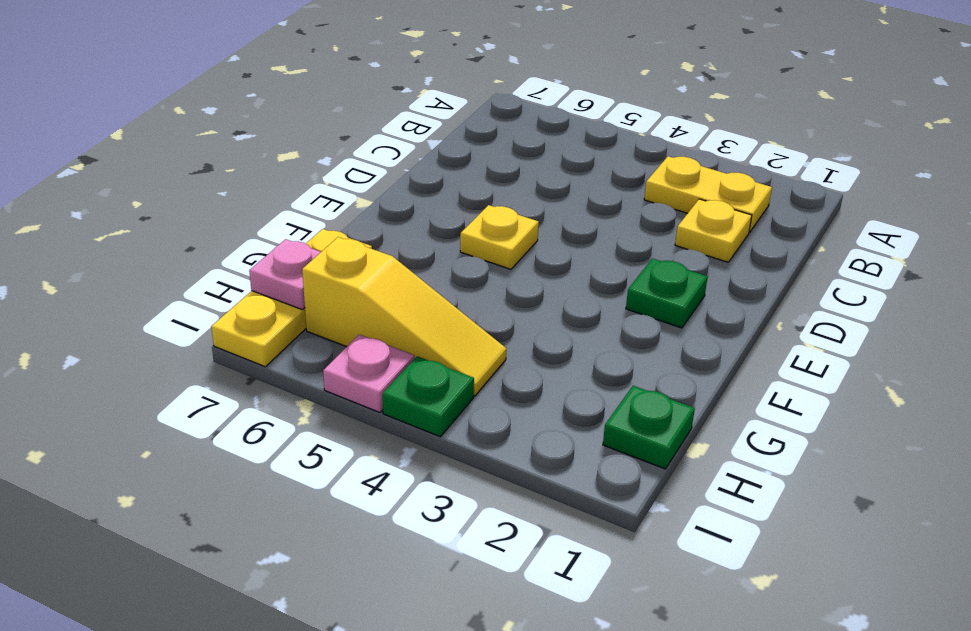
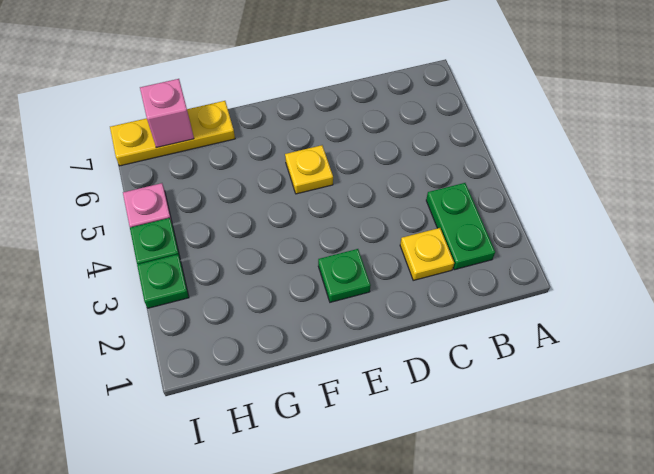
yellow 1x2 plate [644,156,772,232] -> green 1x2 plate [426,183,495,270]
green 1x1 plate [603,386,695,469] -> green 1x1 plate moved to [137,254,189,308]
yellow 1x3 slope [302,237,506,396] -> none
pink 1x1 plate [249,239,321,310] -> pink 1x1 brick [140,79,194,148]

